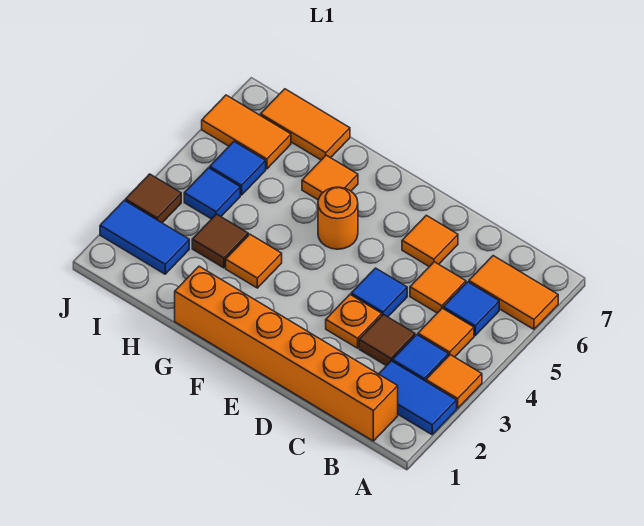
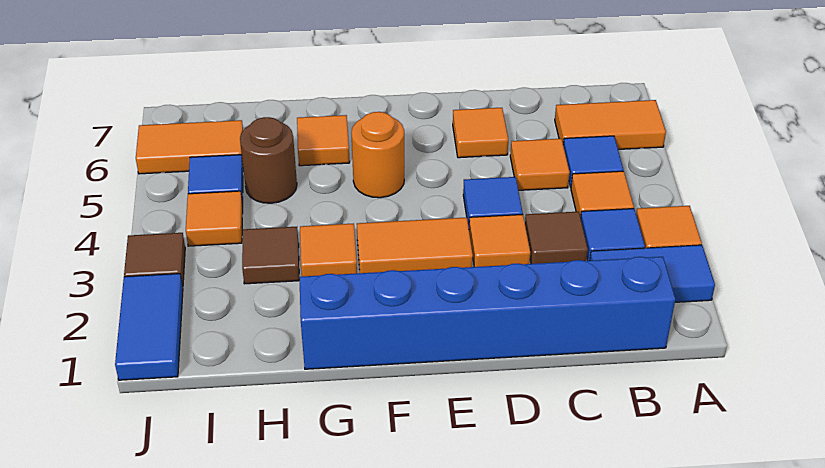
orange 1x6 brick [175,266,398,441] -> blue 1x6 brick [299,257,675,369]
orange 1x1 plate [326,295,382,348] -> orange 1x1 tile [469,214,530,267]
none -> brown 1x1 round brick [240,117,297,203]
orange 1x2 tile [261,89,350,160] -> orange 1x2 tile moved to [357,217,473,273]
blue 1x2 tile [100,200,189,274] -> blue 1x2 tile turned to [115,274,183,380]
blue 1x1 tile [184,168,240,219] -> orange 1x1 tile [186,191,243,246]

